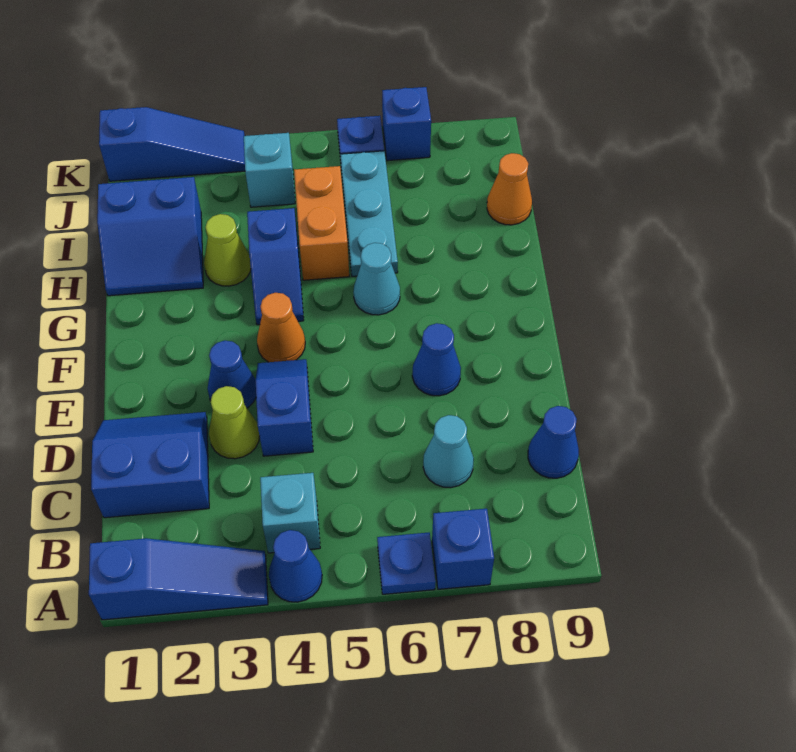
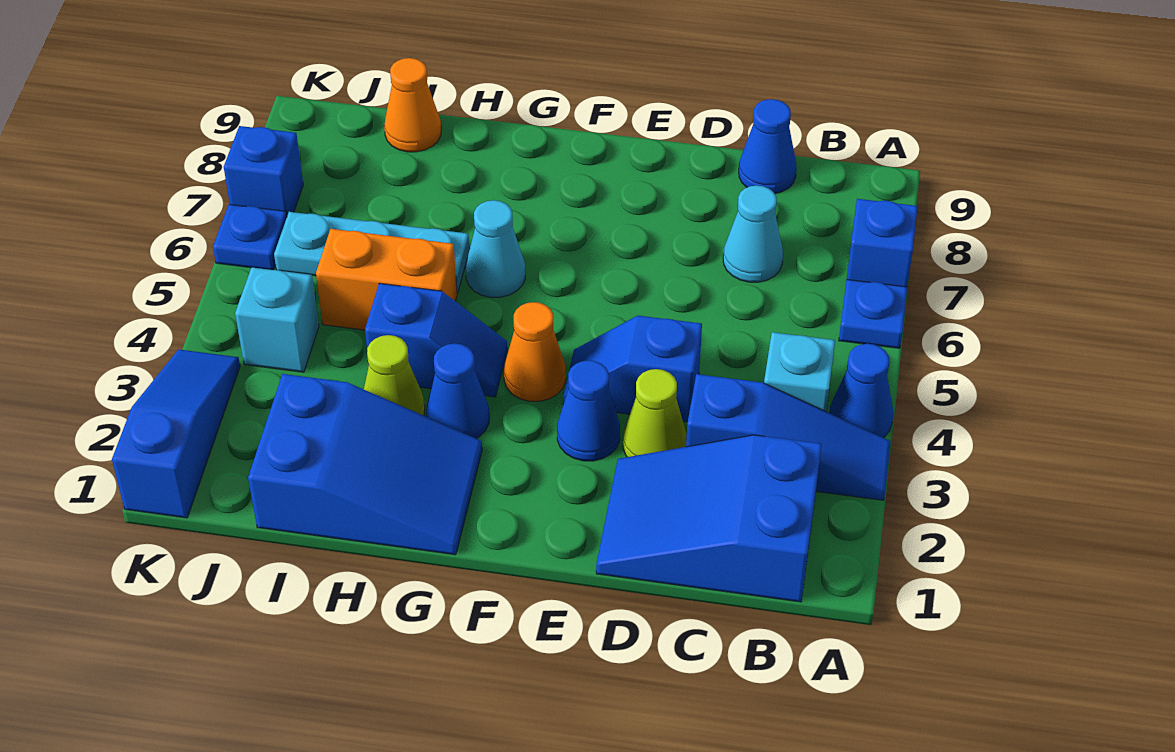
blue 1x3 slope [89,538,268,620] -> blue 1x3 slope turned to [686,374,891,500]
blue 2x2 slope [91,412,209,518] -> blue 2x3 slope [596,435,822,602]
blue 1x1 cone [412,323,461,396] -> blue 1x1 cone moved to [426,343,489,439]
blue 2x2 slope [97,177,203,296] -> blue 2x3 slope [248,374,482,555]

